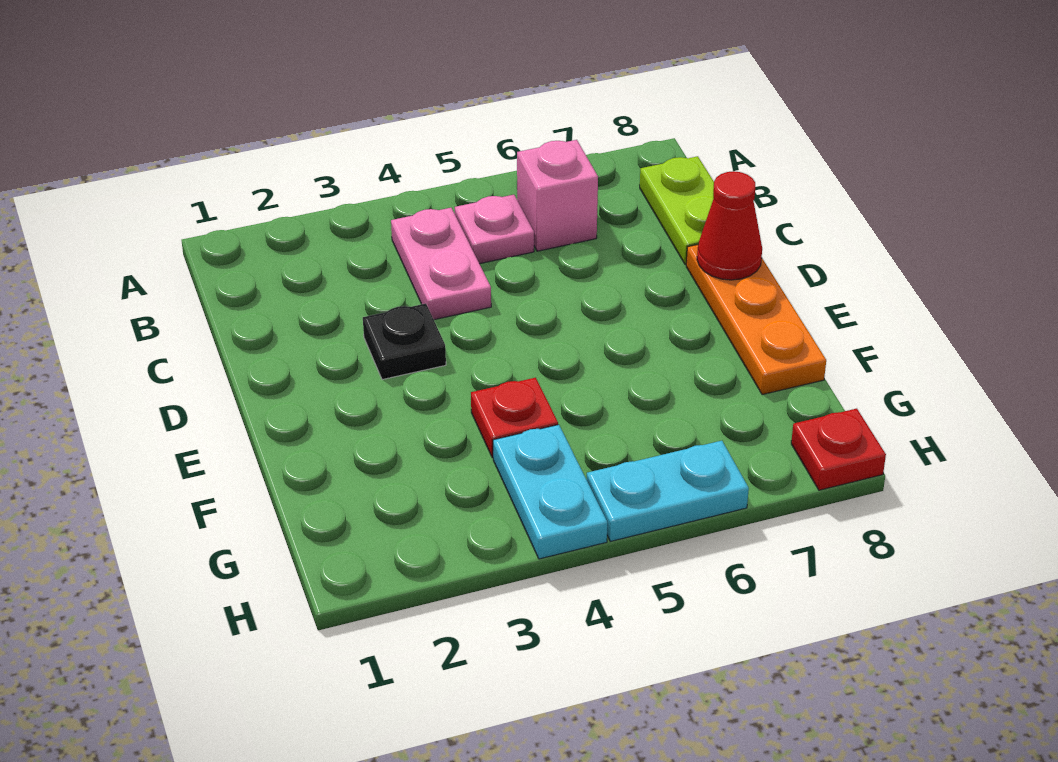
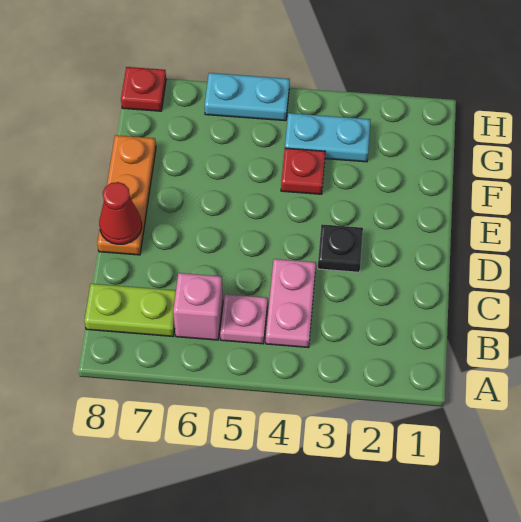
lime 1x2 plate [640,156,714,265] -> lime 1x2 plate turned to [84,284,176,336]
cyan 1x2 plate [493,425,607,559] -> cyan 1x2 plate turned to [285,113,370,162]

